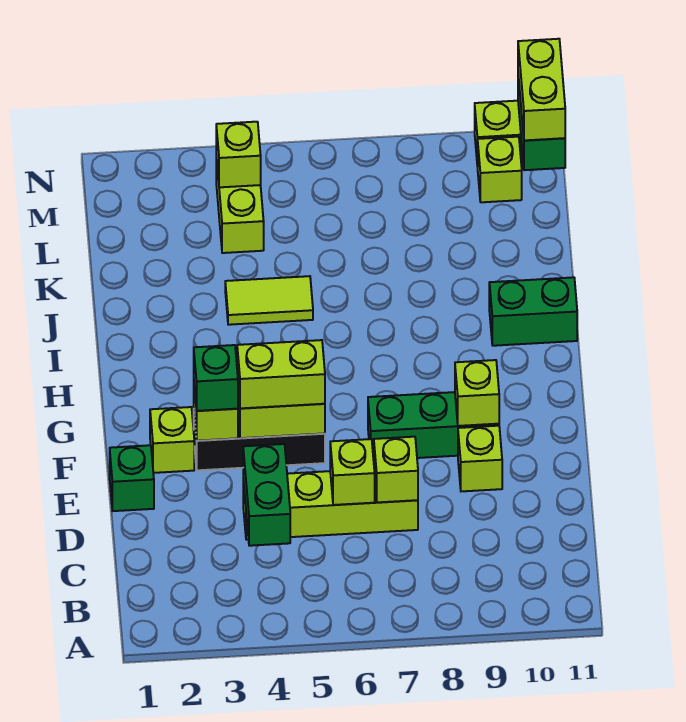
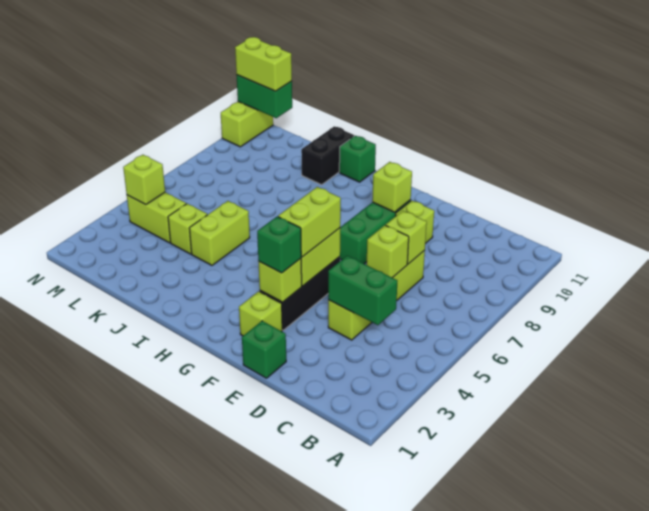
green 1x2 brick [489,277,577,346] -> green 1x1 brick [339,136,376,182]
lime 1x2 tile [225,276,313,325] -> lime 1x2 brick [189,201,250,265]
none -> black 1x2 brick [301,126,354,185]
lime 1x1 brick [478,137,522,202] -> lime 1x1 brick moved to [168,204,207,254]

